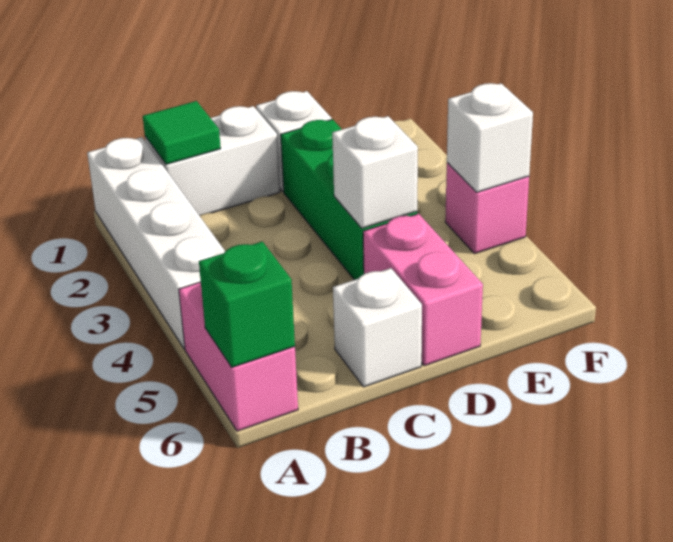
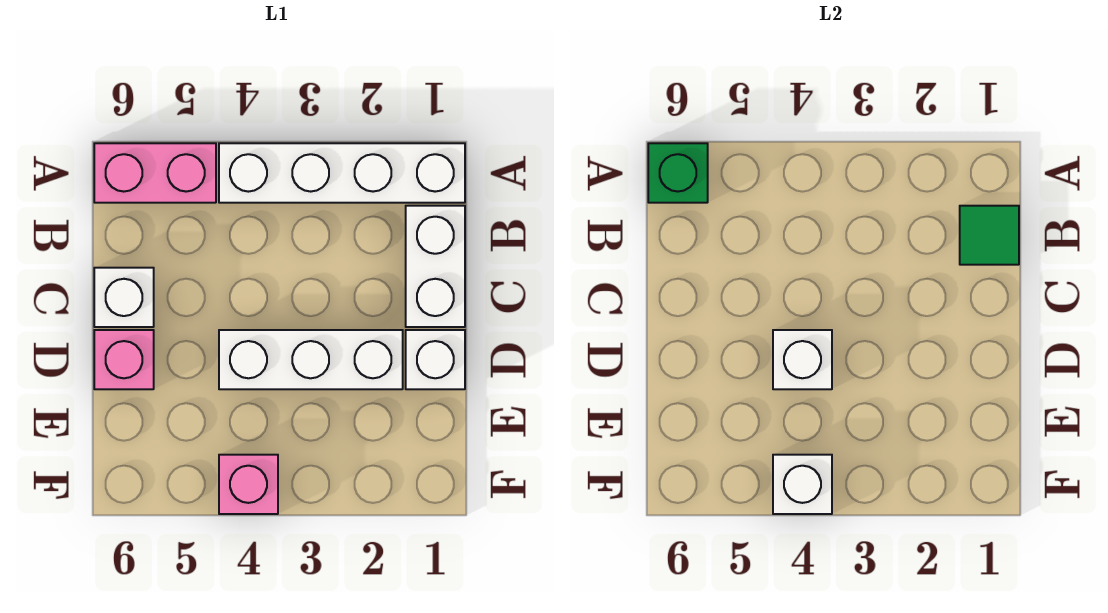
green 1x3 brick [281,119,417,280] -> white 1x3 brick [219,330,403,389]
pink 1x2 brick [363,214,483,366] -> pink 1x1 brick [94,330,154,389]

